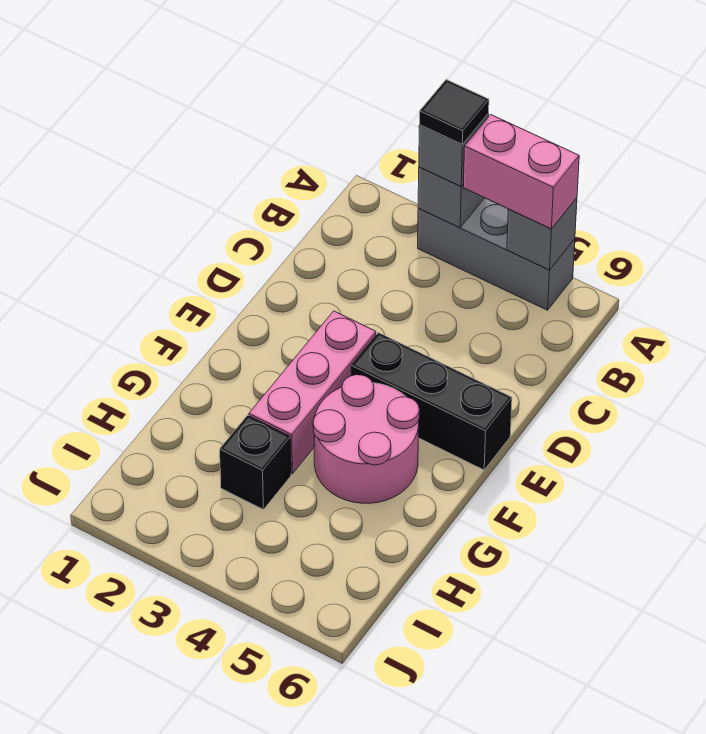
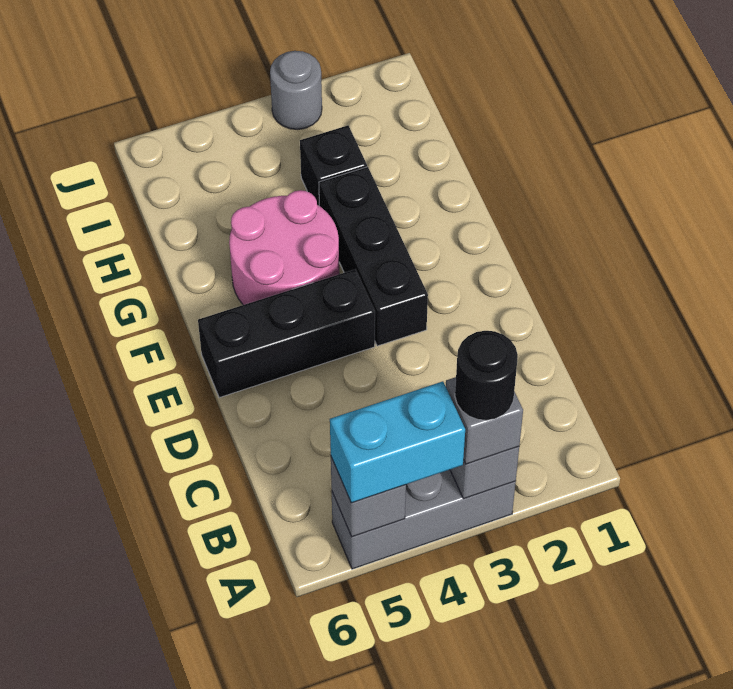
black 1x1 tile [419,80,489,144] -> black 1x1 round brick [455,331,518,420]
pink 1x2 brick [463,115,579,229] -> cyan 1x2 brick [330,381,465,503]
pink 1x3 brick [249,311,376,474] -> black 1x3 brick [319,167,428,346]
none -> grey 1x1 round brick [270,51,322,129]

